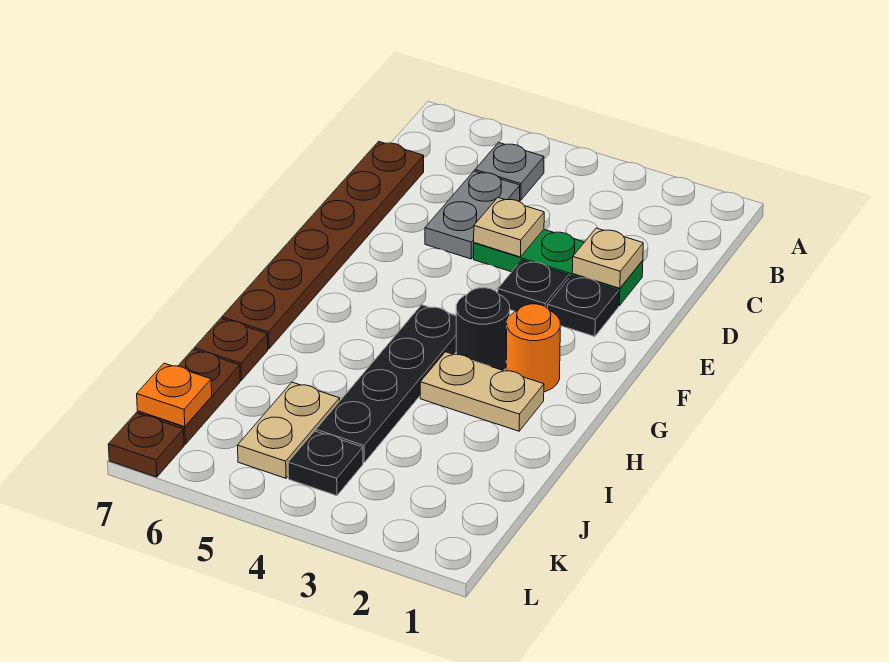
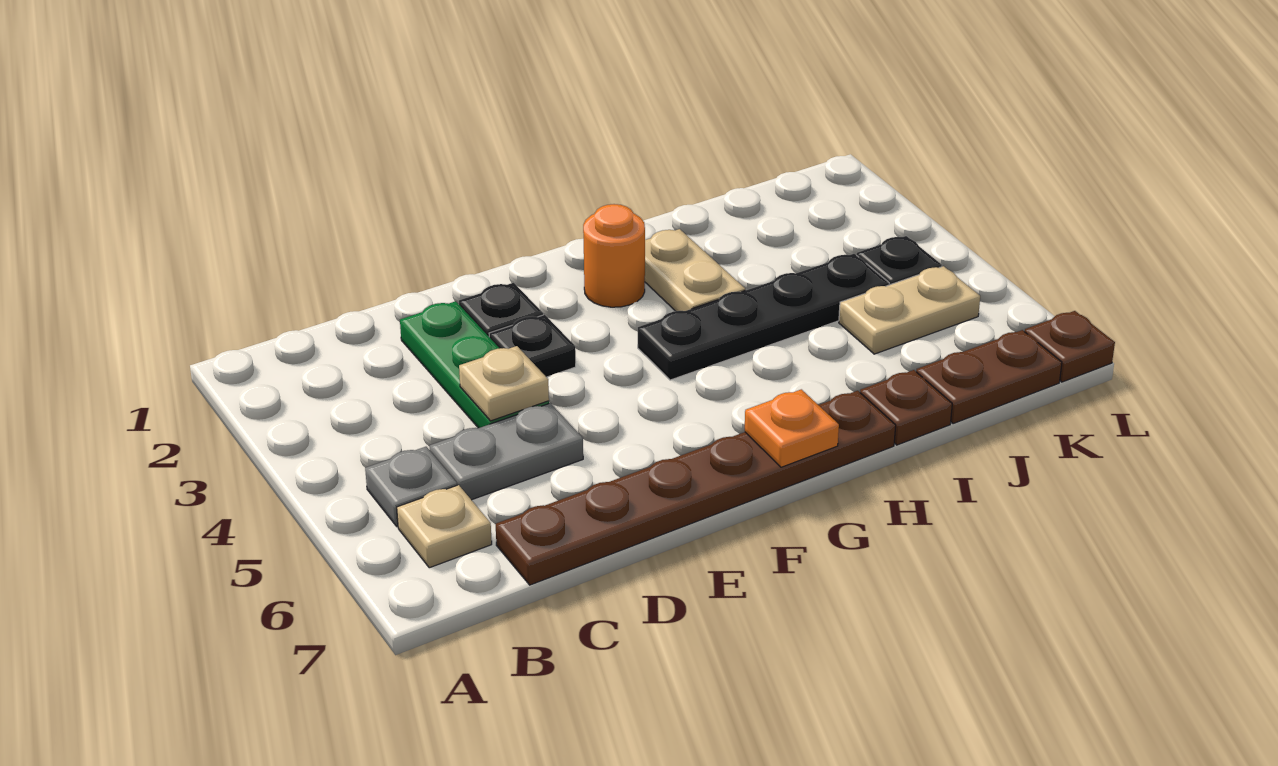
tan 1x1 plate [572,228,643,288] -> tan 1x1 plate moved to [397,485,492,568]
black 1x1 round brick [456,288,510,371] -> none
orange 1x1 plate [137,363,212,427] -> orange 1x1 plate moved to [745,389,839,467]

